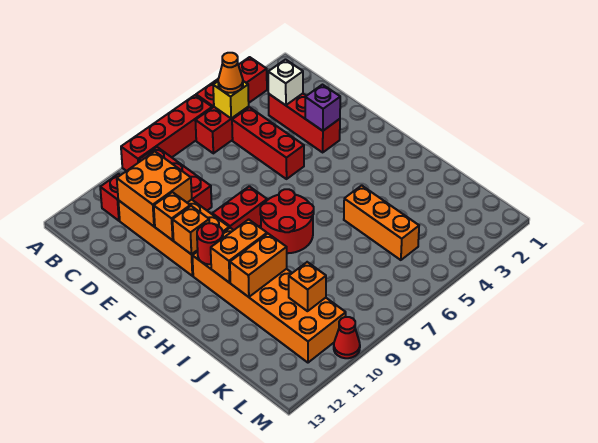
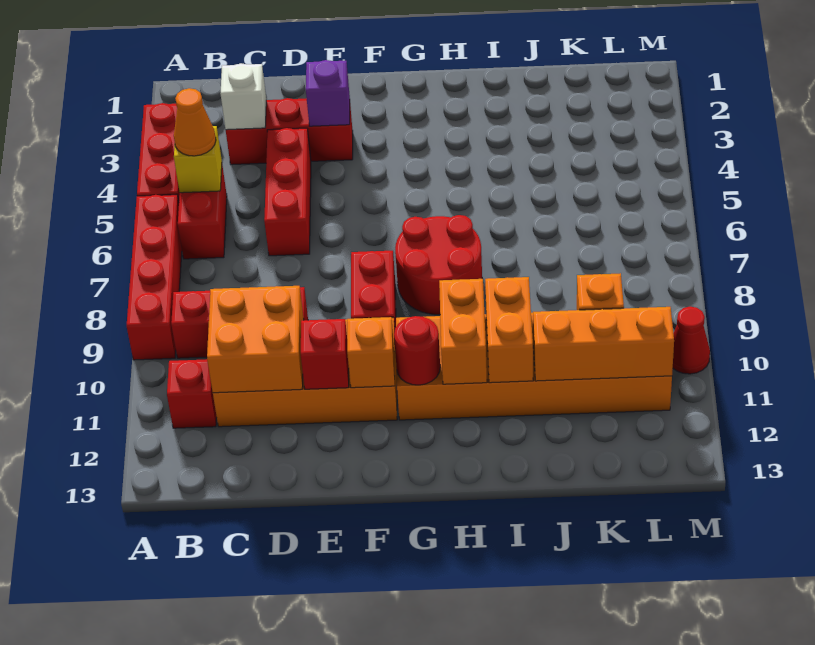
red 1x3 brick [232,107,304,179] -> red 1x3 brick turned to [264,128,311,256]
orange 1x1 brick [154,192,190,240] -> red 1x1 brick [301,319,349,389]
orange 1x3 brick [344,185,419,260] -> orange 1x3 brick moved to [533,307,674,381]

